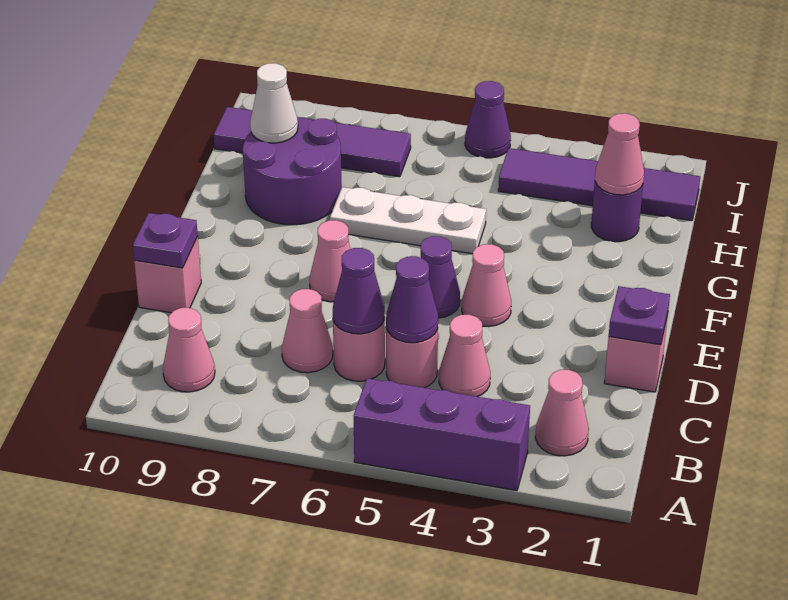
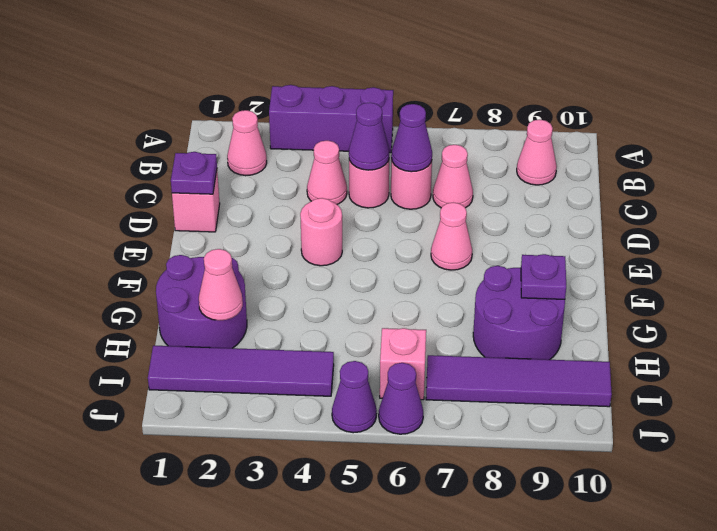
pink 1x1 brick [134,237,201,313] -> pink 1x1 brick moved to [380,328,426,400]
purple 1x1 plate [133,213,198,268] -> purple 1x1 plate moved to [521,254,566,299]
pink 1x1 cone [462,244,511,327] -> pink 1x1 round brick [300,198,342,266]
purple 1x1 cone [421,236,460,318] -> purple 1x1 cone moved to [379,363,423,434]
white 1x3 plate [330,187,486,254] -> none
purple 1x1 round brick [591,182,643,242] -> purple 2x2 round brick [156,255,247,348]
white 1x1 cone [250,63,298,143] -> none

